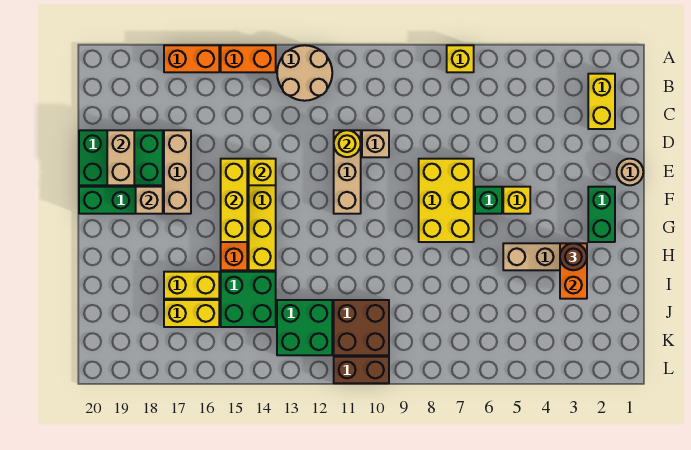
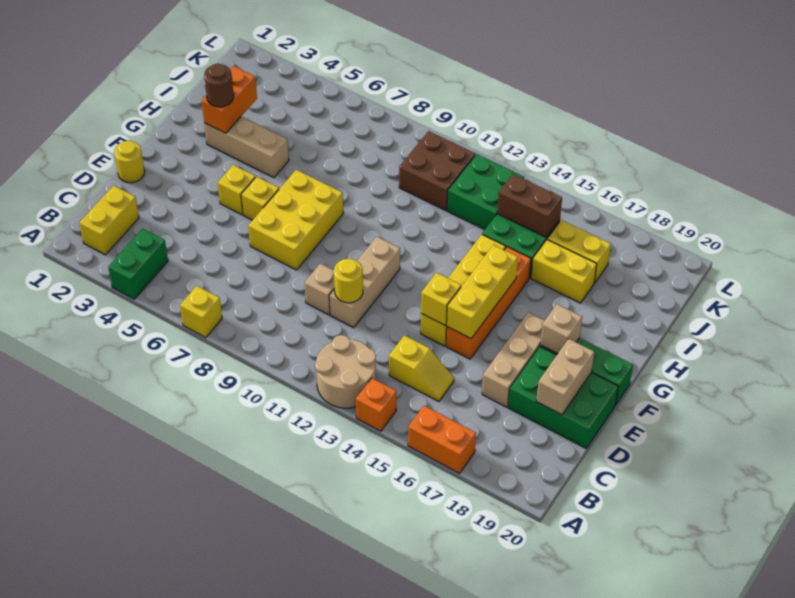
orange 1x2 brick [221,45,276,72] -> orange 1x1 brick [356,378,396,431]
none -> yellow 1x2 slope [389,335,454,401]
tan 1x1 round brick [617,159,643,185] -> yellow 1x1 round brick [114,141,145,183]
green 1x2 brick [588,187,615,242] -> green 1x2 brick moved to [108,229,168,299]
green 1x1 brick [475,187,502,214] -> yellow 1x1 brick [241,177,279,220]
brown 1x2 brick [334,357,389,383] -> brown 1x2 brick moved to [497,174,562,237]

